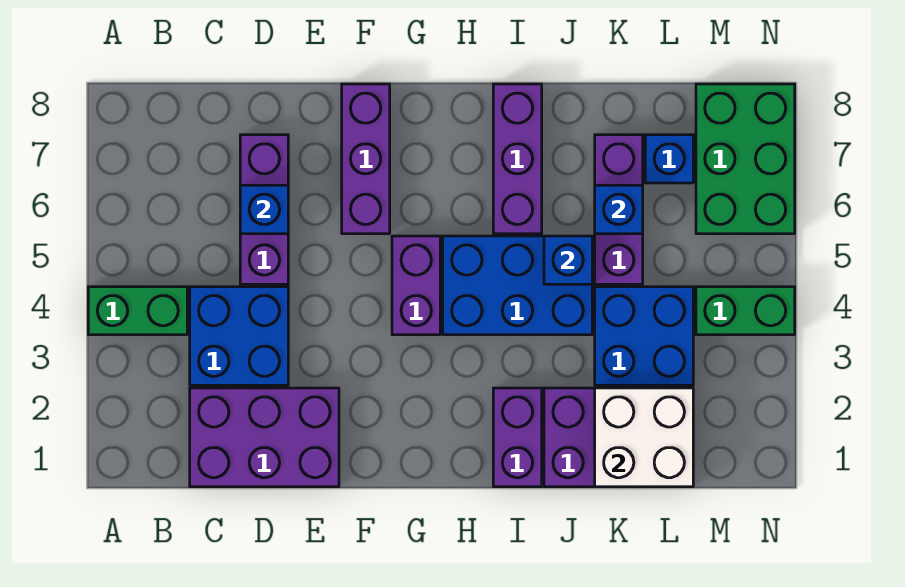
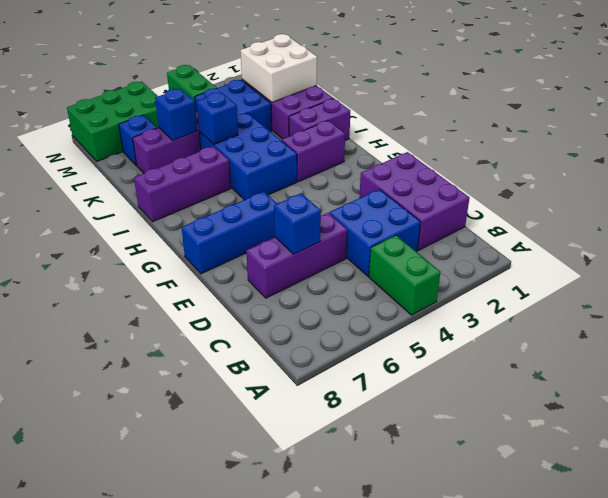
purple 1x3 brick [342,84,390,234] -> blue 1x3 brick [181,192,277,274]
purple 1x2 brick [392,236,440,335] -> purple 1x2 brick moved to [282,121,345,182]

